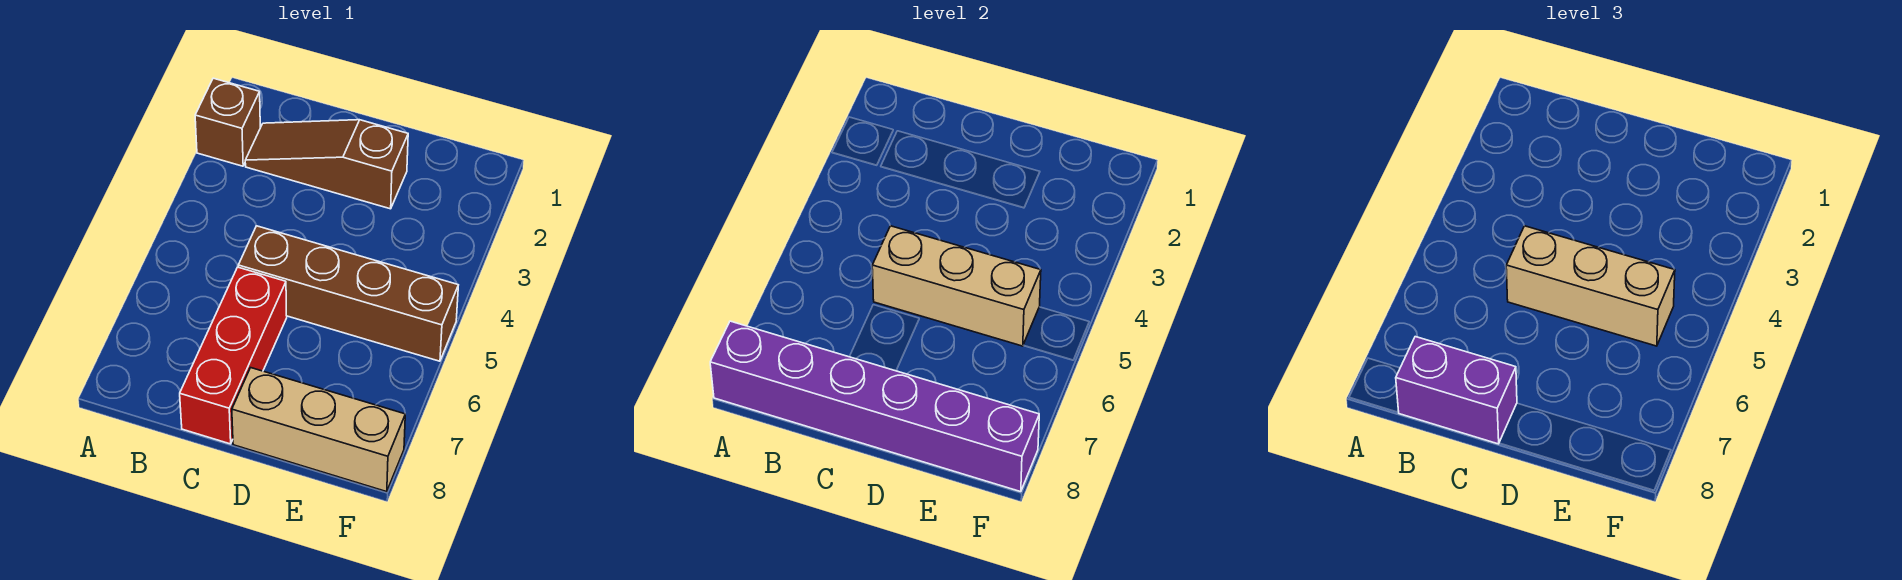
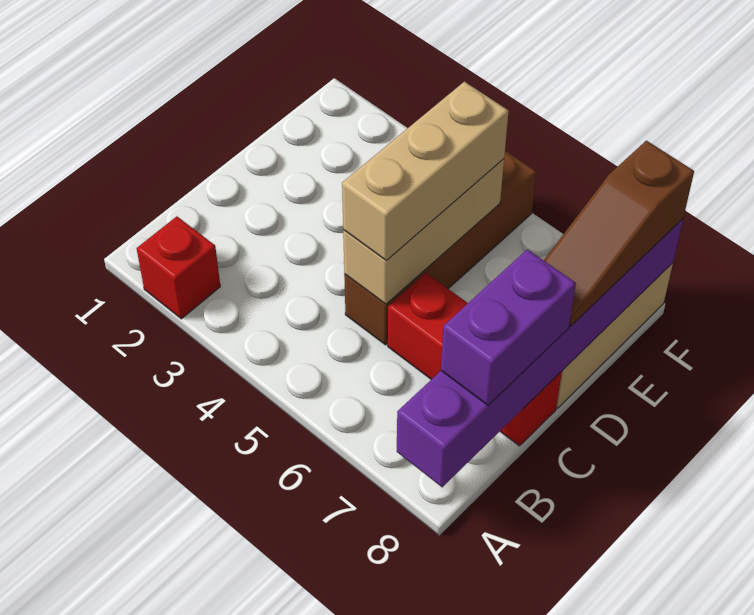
brown 1x1 brick [195,78,260,166] -> red 1x1 brick [137,216,220,319]
brown 1x3 slope [245,120,408,209] -> brown 1x3 slope moved to [544,141,694,326]

